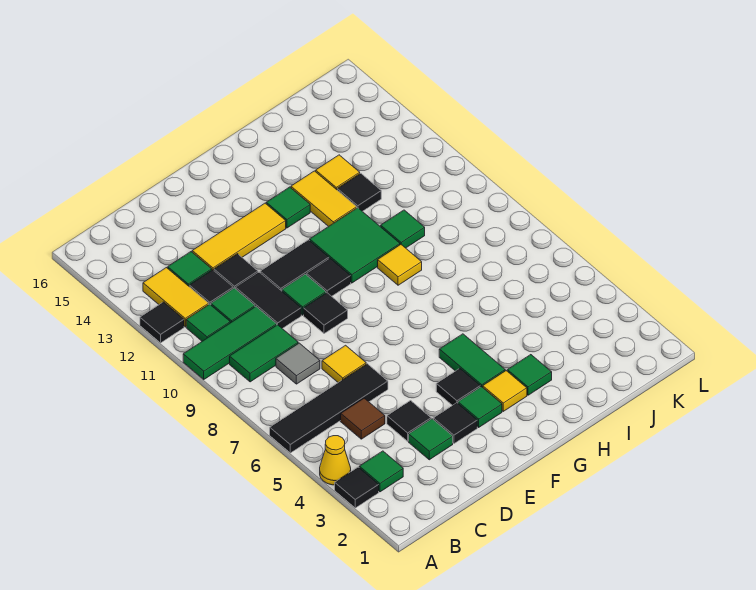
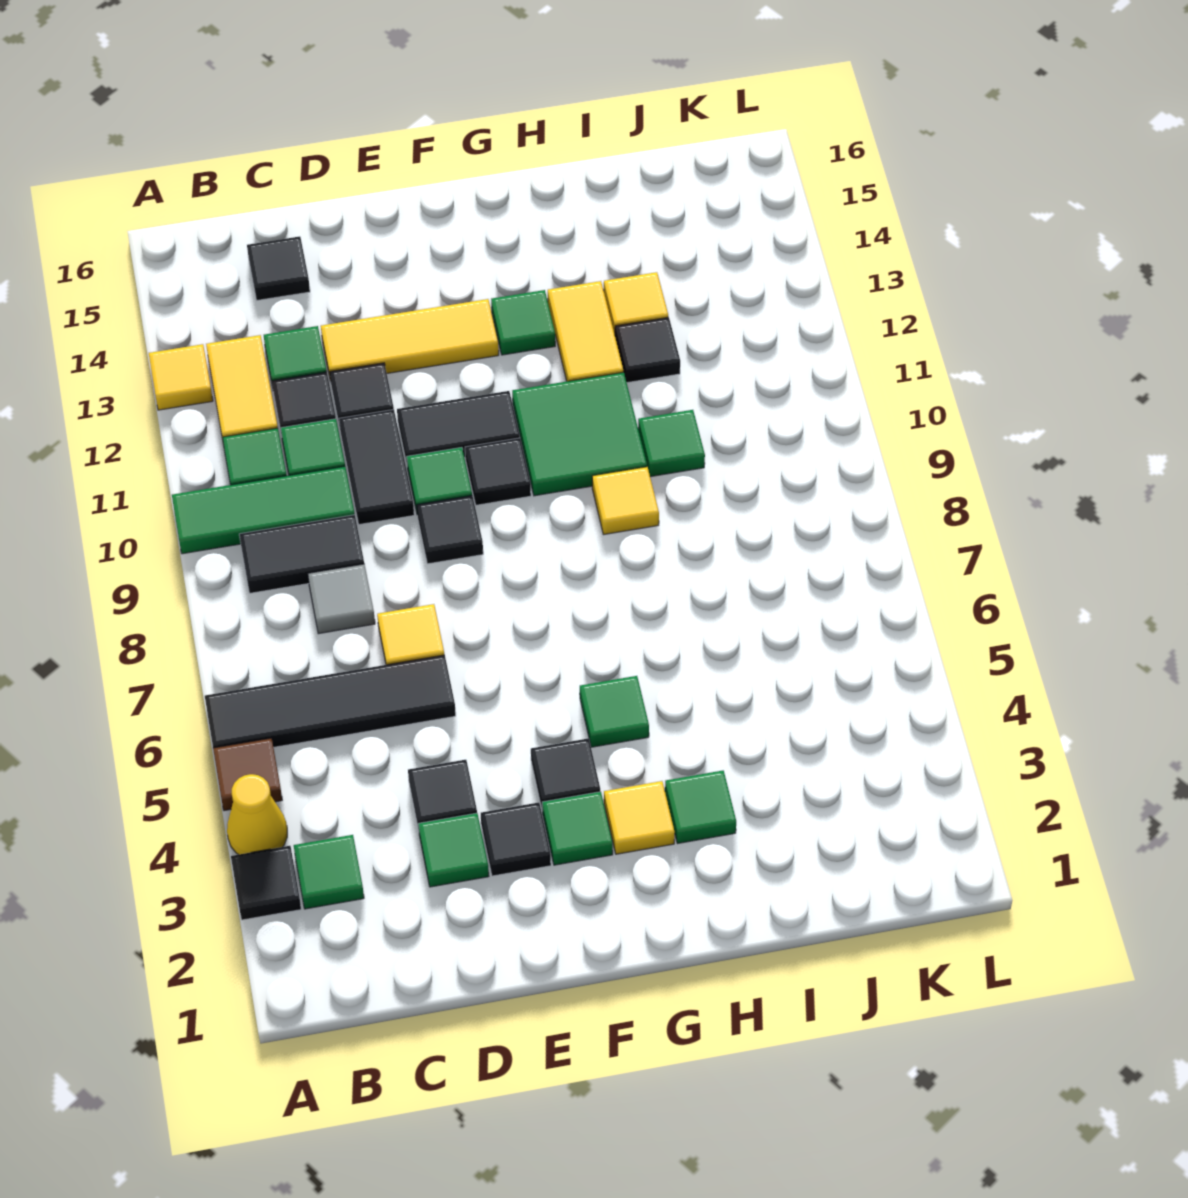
black 1x1 tile [140,302,184,343] -> black 1x1 tile moved to [247,236,310,300]
none -> yellow 1x1 tile [149,344,213,410]
green 1x2 tile [230,325,298,382] -> black 1x2 tile [239,515,364,593]
brown 1x1 tile [341,398,385,439] -> brown 1x1 tile moved to [213,738,282,811]
green 1x2 tile [439,334,505,387] -> green 1x1 tile [580,676,649,747]

